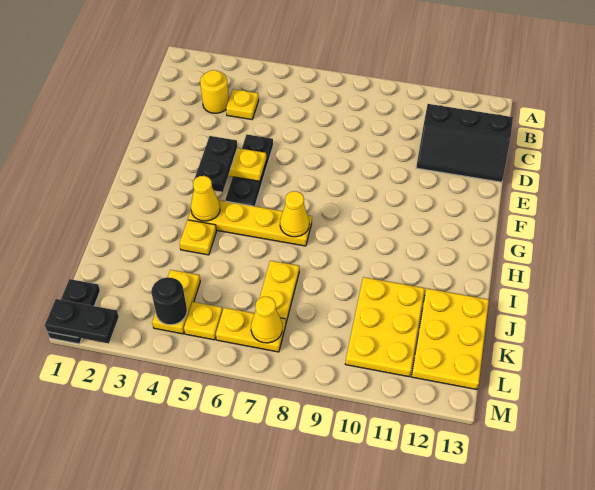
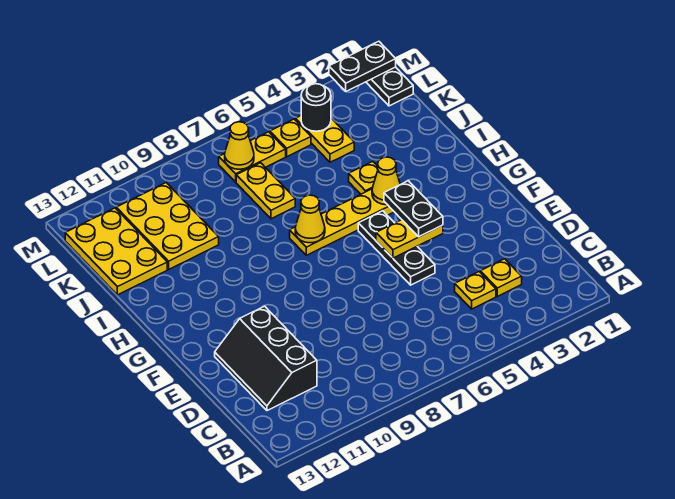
yellow 1x1 round brick [200,70,229,113] -> yellow 1x1 plate [480,259,522,296]
black 2x3 slope [416,104,513,182] -> black 2x3 slope turned to [215,306,317,411]

